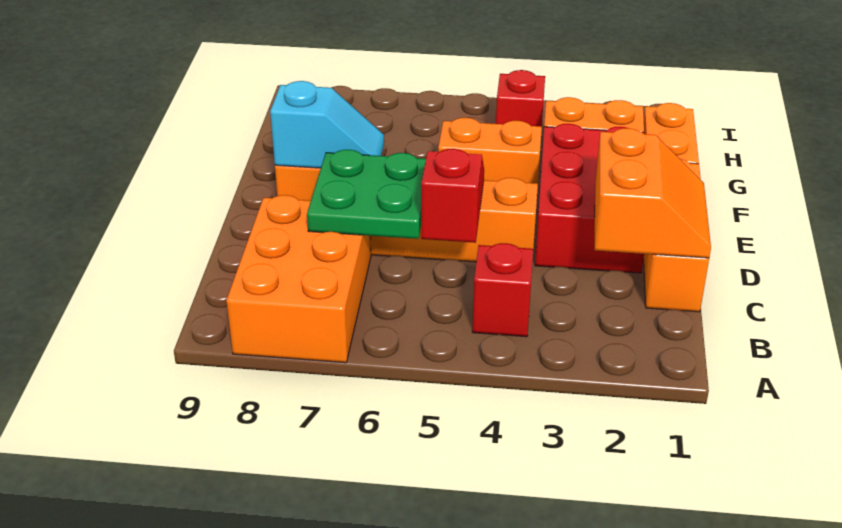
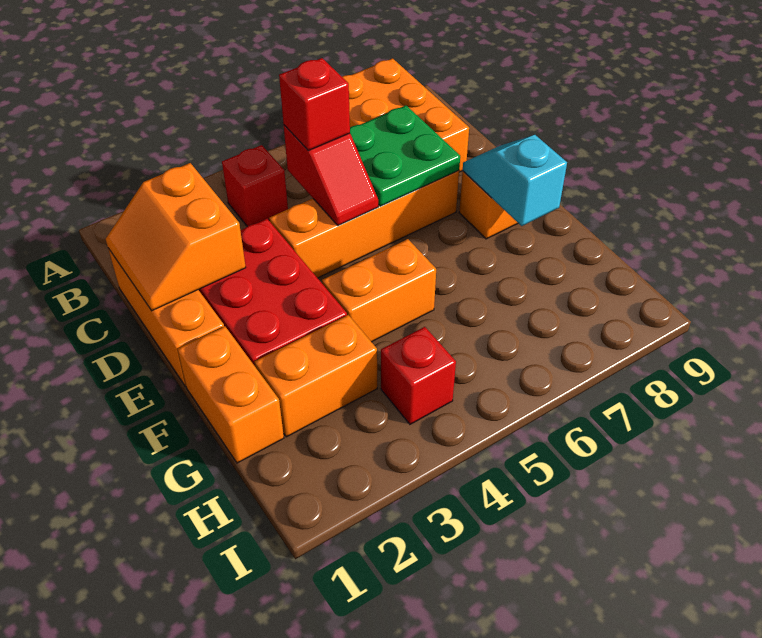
none -> red 1x1 brick [279,58,350,150]
cyan 1x2 slope [270,81,384,168] -> cyan 1x2 slope turned to [463,135,567,226]

